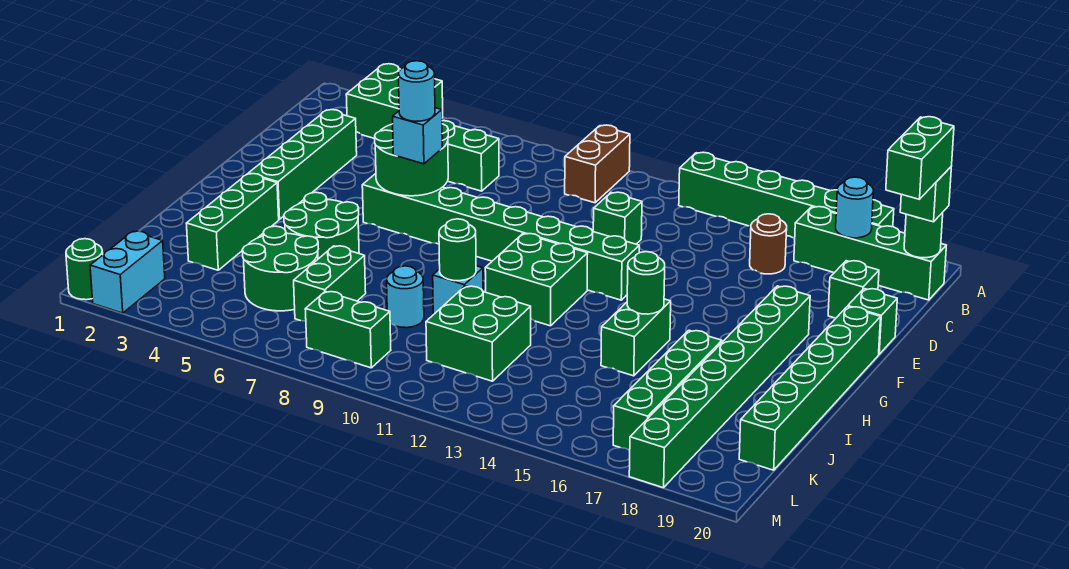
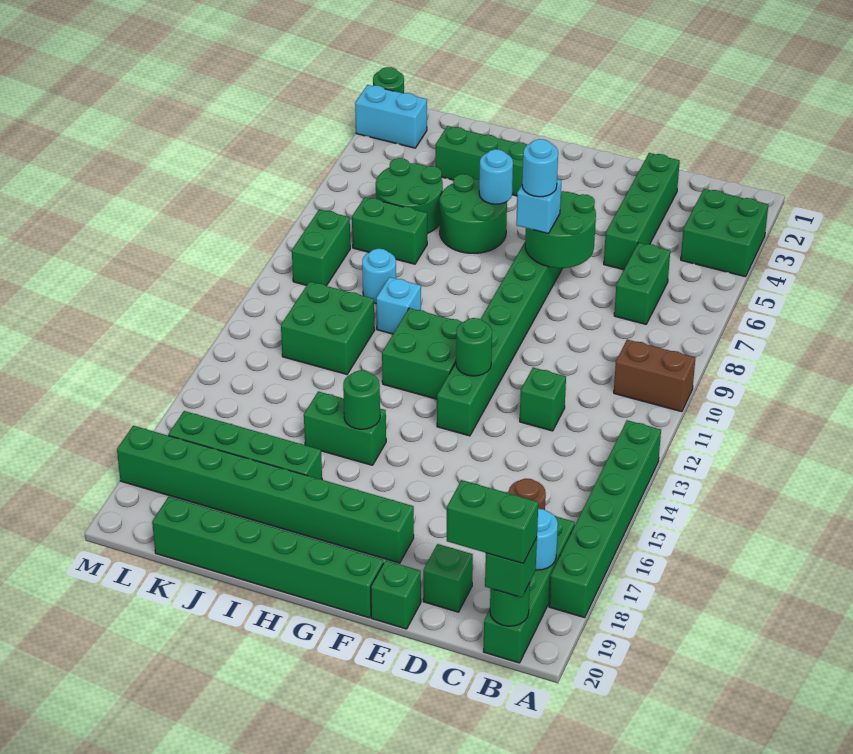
green 1x4 brick [248,110,357,219] -> green 1x4 brick turned to [604,153,680,270]
none -> cyan 1x1 round brick [479,149,513,204]
green 1x1 round brick [439,219,476,281] -> green 1x1 round brick moved to [456,318,492,376]

